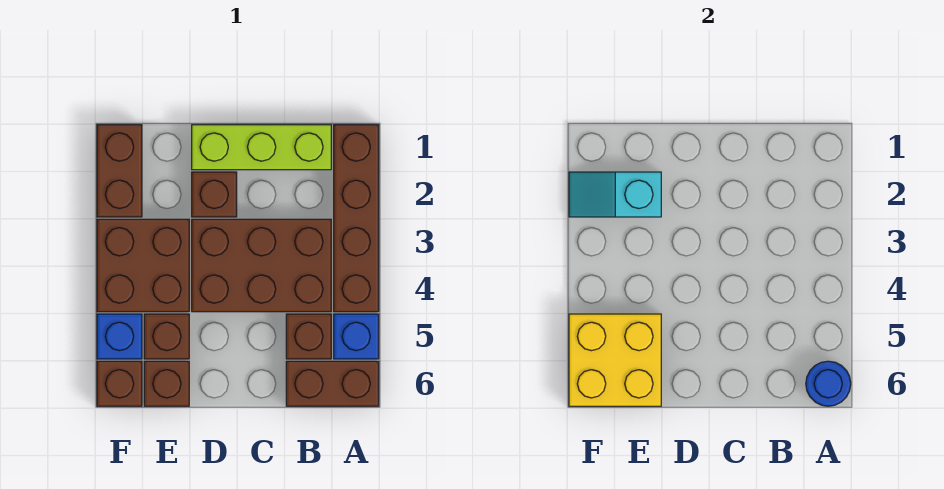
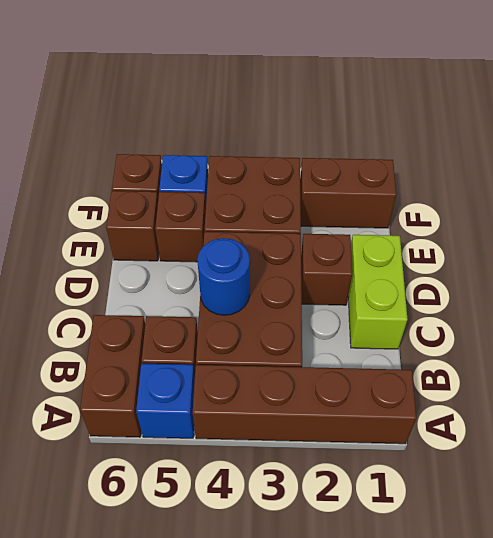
blue 1x1 round brick [806,361,851,406] -> blue 1x1 round brick moved to [197,238,250,315]
lime 1x3 brick [192,125,331,170] -> lime 1x2 brick [348,235,407,349]
cyan 1x2 slope [569,172,661,217] -> none
yellow 2x2 brick [569,314,661,406] -> none

